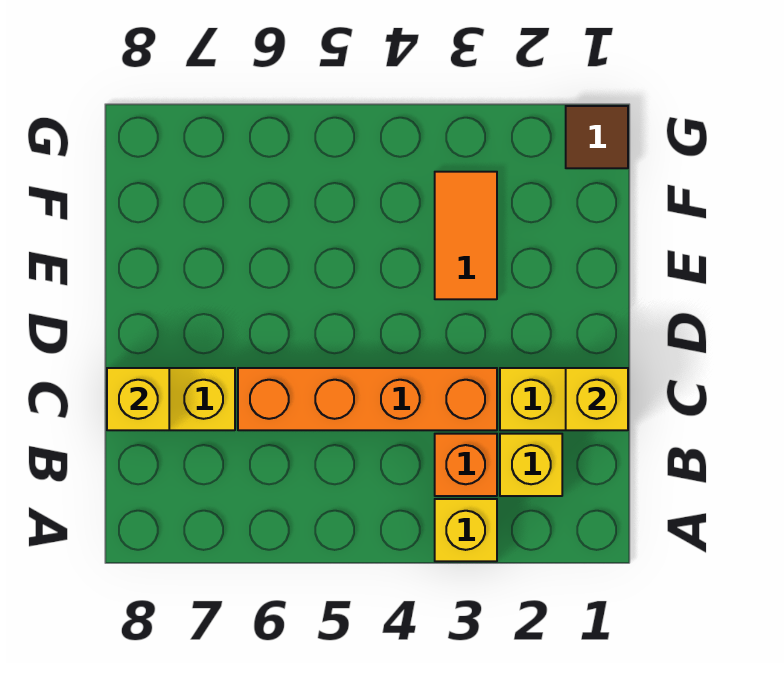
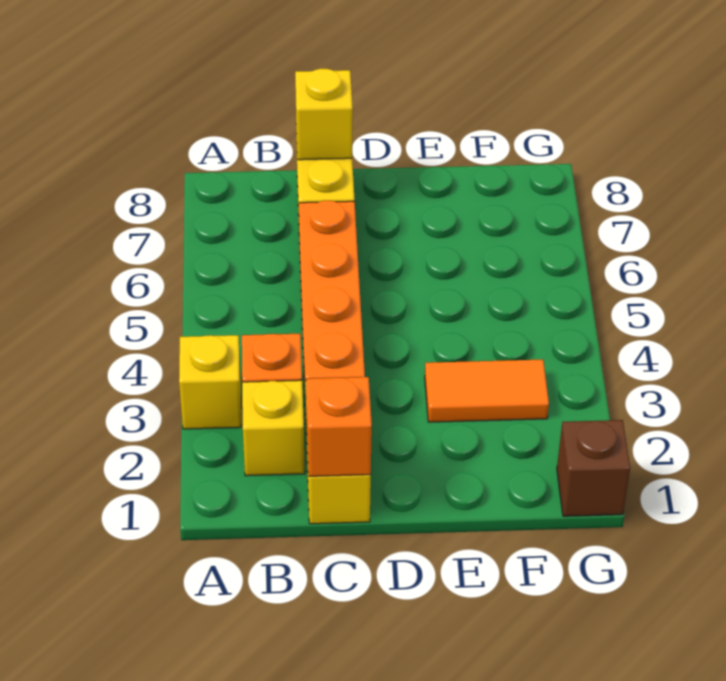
yellow 1x1 brick [566,368,628,430] -> orange 1x1 brick [306,377,372,476]
brown 1x1 tile [566,106,628,168] -> brown 1x1 brick [557,420,630,516]

